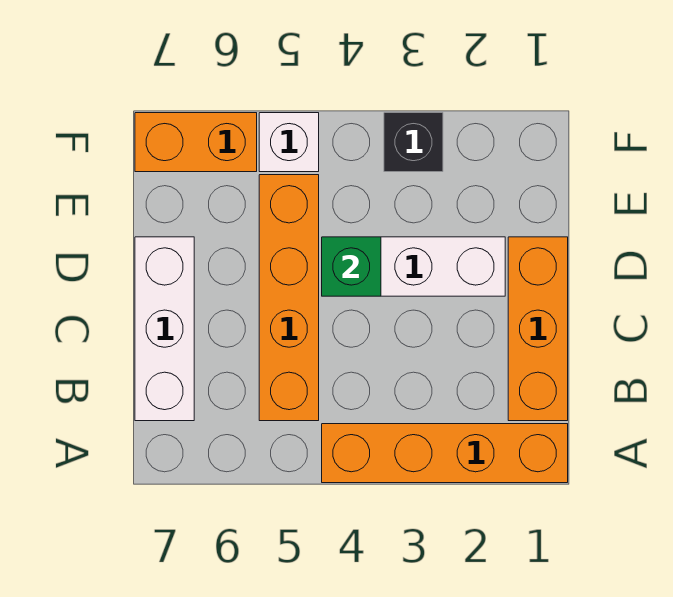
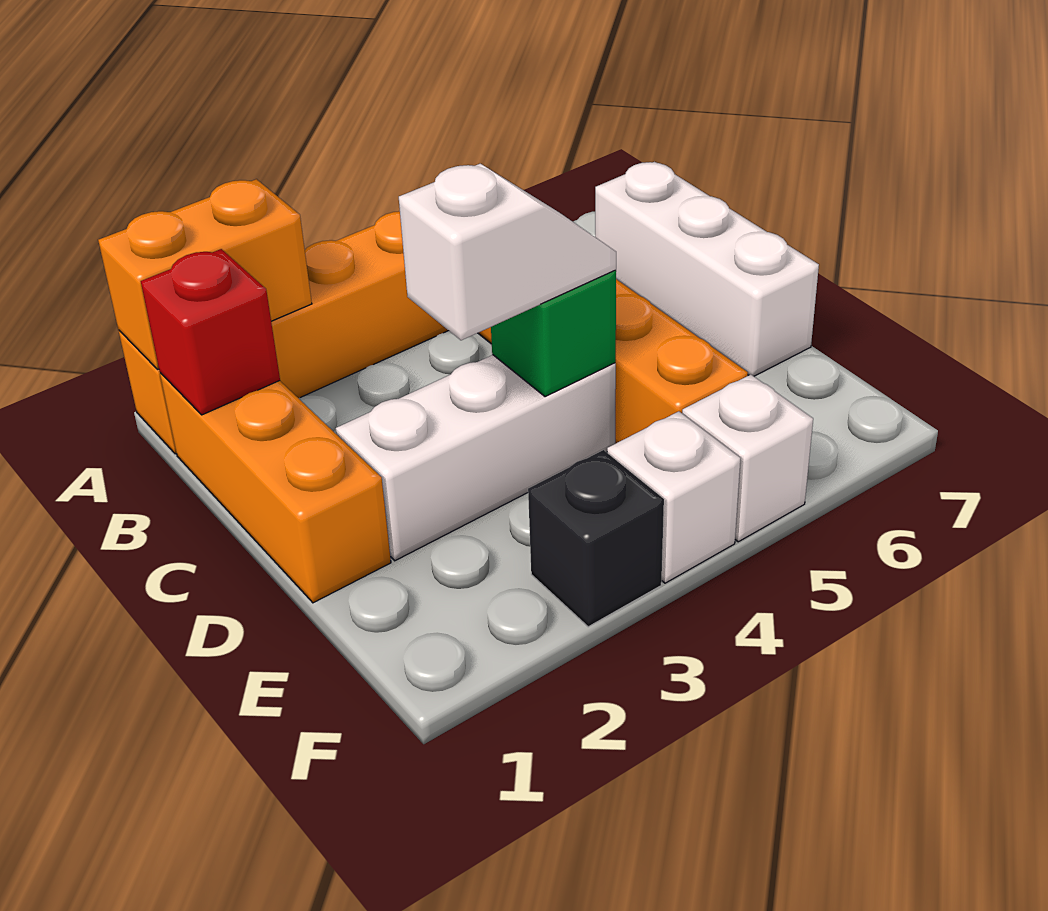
none -> red 1x1 brick [141,249,280,415]
none -> white 1x2 slope [399,164,616,340]
none -> white 1x1 brick [607,411,740,583]
orange 1x2 brick [135,113,257,172] -> orange 1x2 brick moved to [98,179,312,370]

